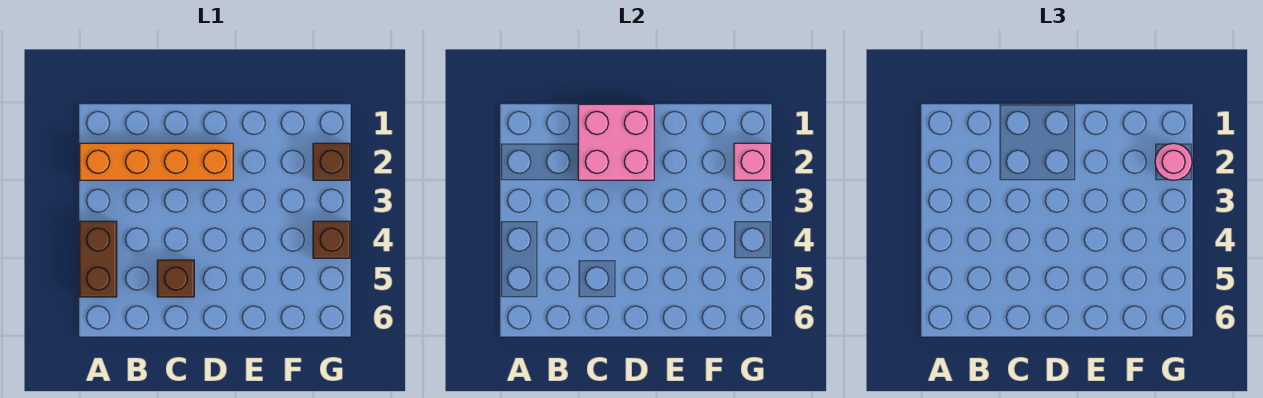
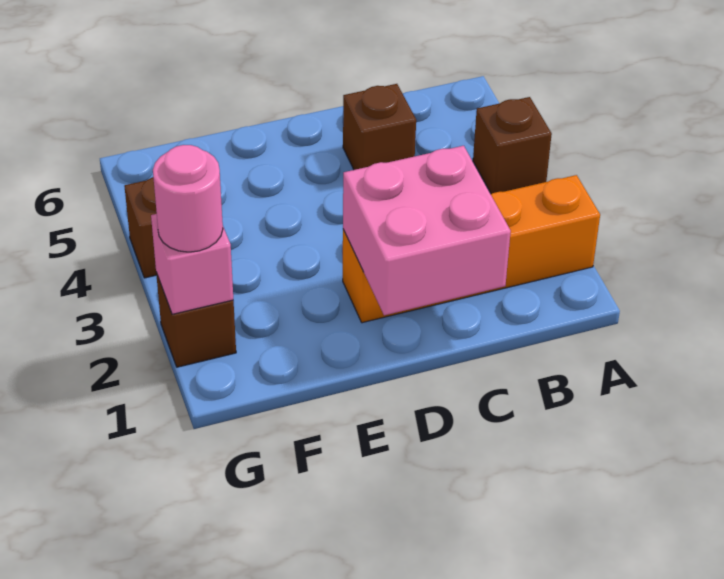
brown 1x2 brick [80,221,117,297] -> brown 1x1 brick [473,97,552,194]

